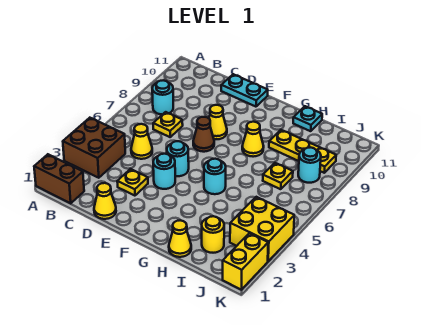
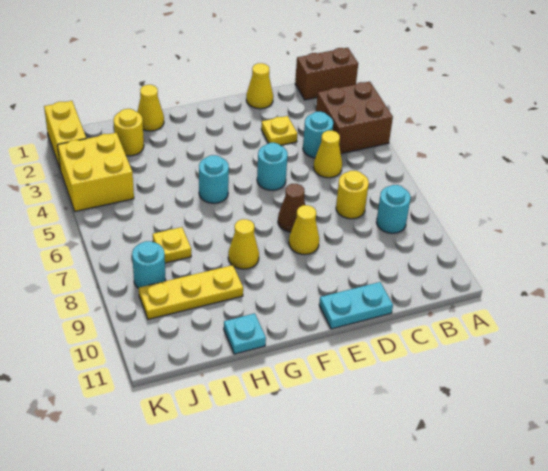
yellow 1x1 plate [153,112,183,137] -> yellow 1x1 round brick [336,171,369,219]
cyan 1x1 round brick [153,154,175,189] -> cyan 1x1 round brick moved to [303,112,333,158]

